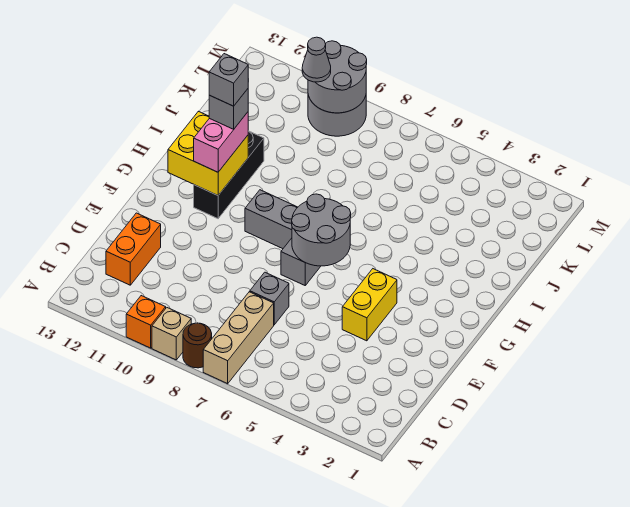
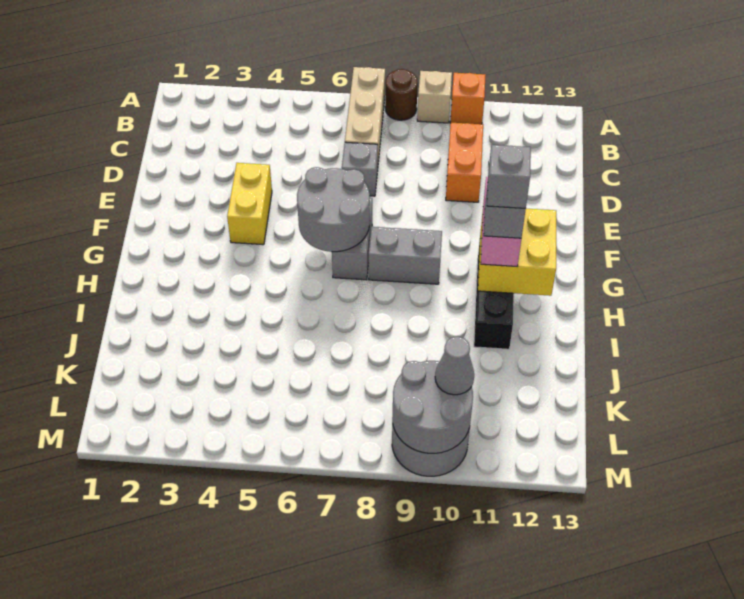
orange 1x2 brick [106,213,161,285] -> orange 1x2 brick moved to [446,123,483,202]

